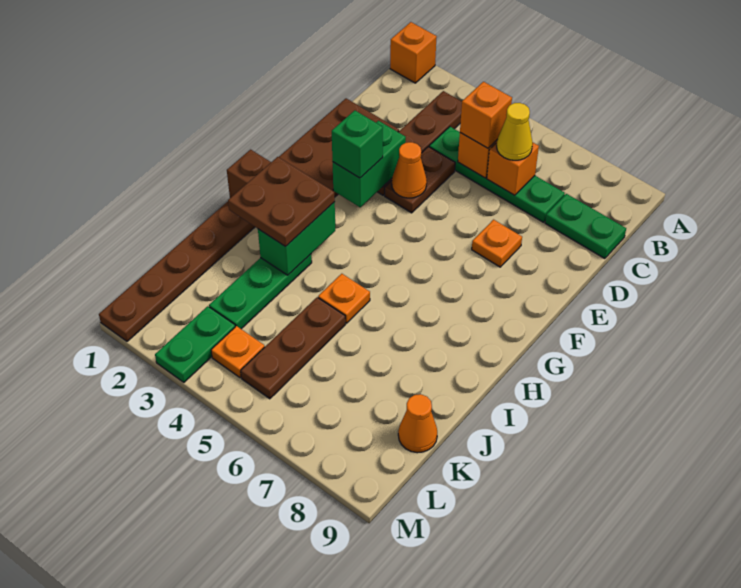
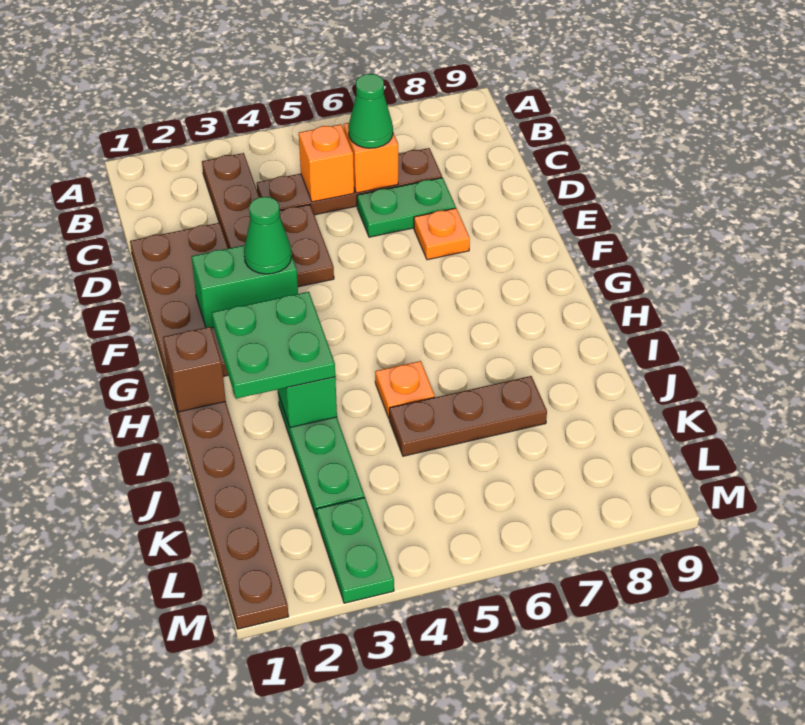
orange 1x1 brick [390,22,437,83] -> none
green 1x4 plate [429,127,565,222] -> brown 1x4 plate [257,148,442,215]
orange 1x1 brick [460,82,512,148] -> none
yellow 1x1 cone [497,103,533,160] -> green 1x1 cone [348,74,393,148]
green 1x2 plate [545,194,626,259] -> green 1x2 plate moved to [357,178,456,237]
green 1x2 brick [333,121,406,207] -> green 1x2 brick turned to [191,245,298,328]
orange 1x1 cone [392,142,427,198] -> none
green 1x1 brick [332,110,383,178] -> green 1x1 cone [244,197,292,274]
brown 2x2 plate [228,157,335,247] -> green 2x2 plate [212,292,335,399]
brown 1x3 plate [241,297,346,399] -> brown 1x3 plate turned to [389,376,547,456]
orange 1x1 cone [398,394,437,453] -> none
orange 1x1 plate [211,326,265,378] -> none

